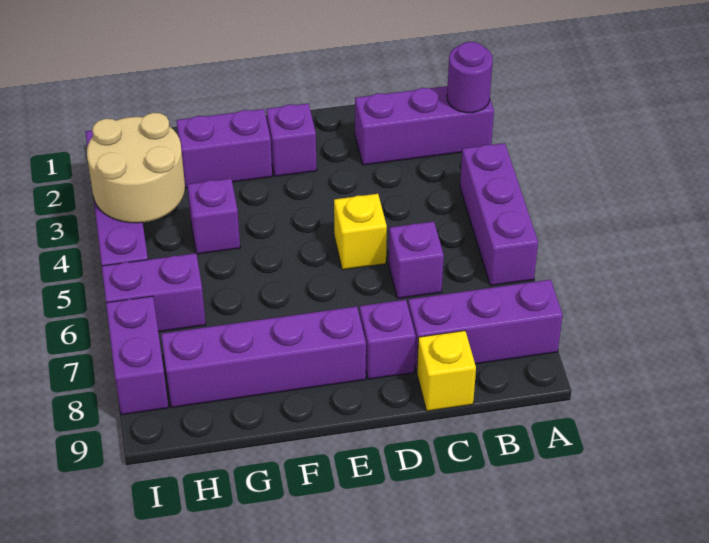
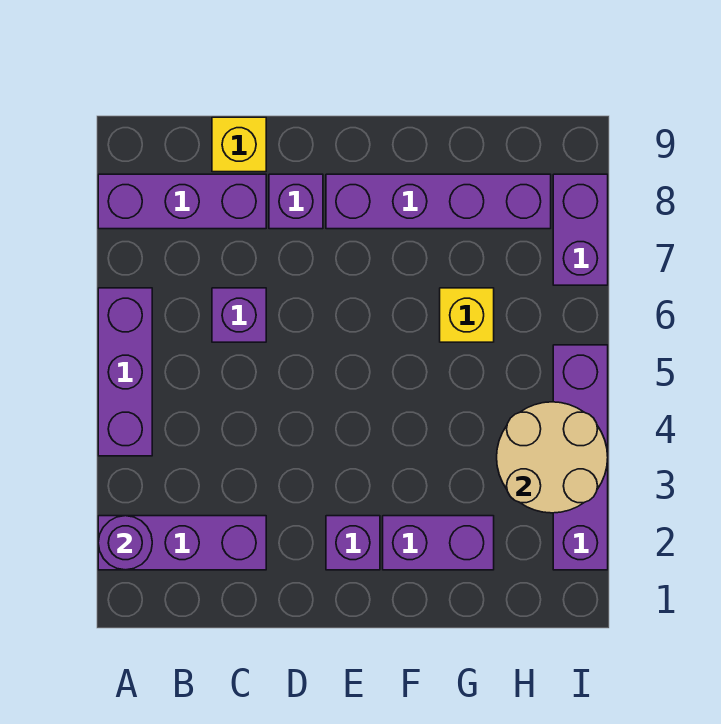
yellow 1x1 brick [334,194,387,270] -> yellow 1x1 brick moved to [440,288,494,342]
purple 1x1 brick [187,179,240,254] -> none
purple 1x2 brick [102,253,206,332] -> none

